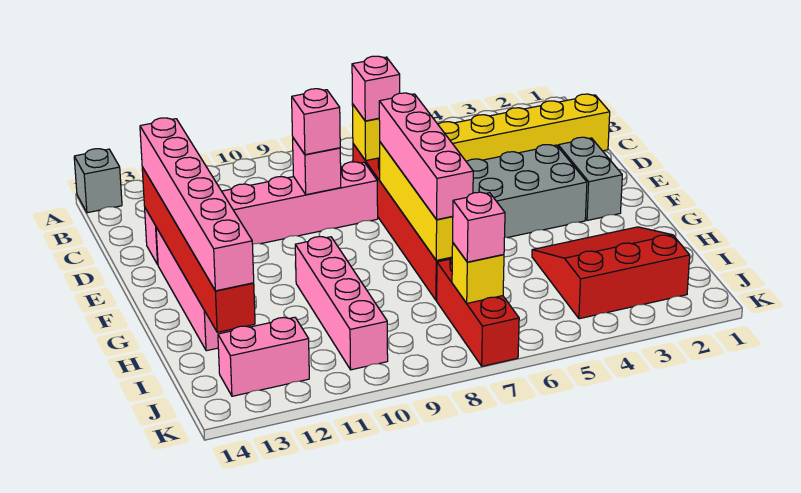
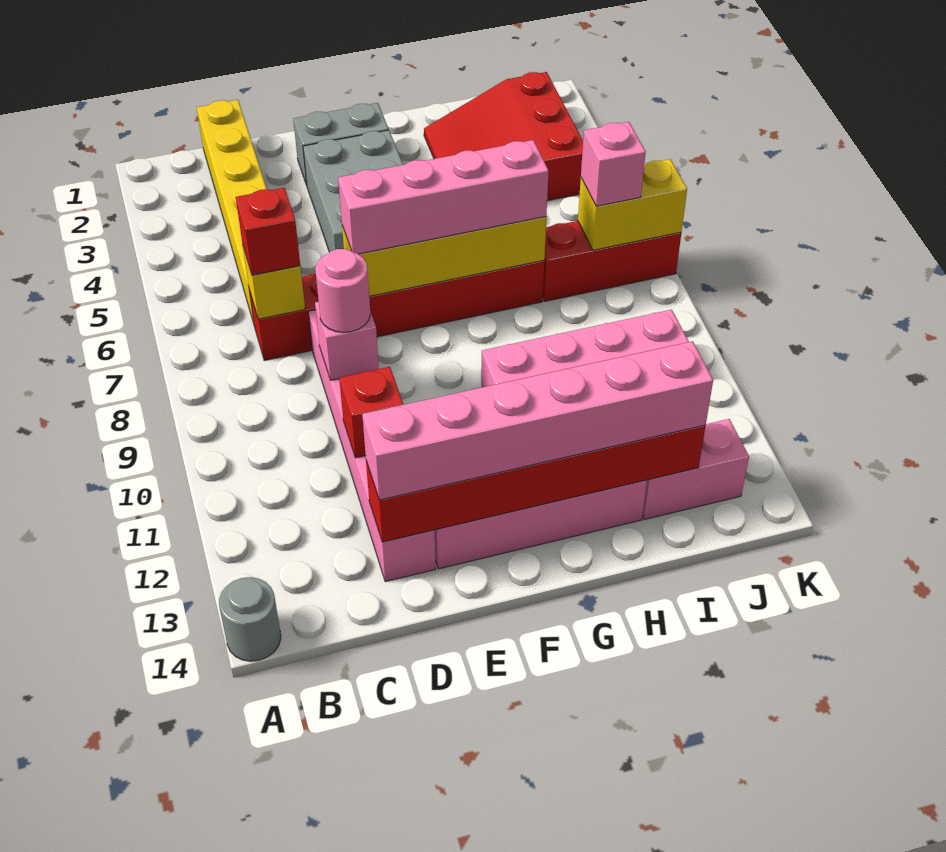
grey 1x1 brick [74,149,122,213] -> grey 1x1 round brick [219,577,281,661]
pink 1x1 brick [352,56,400,121] -> red 1x1 brick [236,188,300,275]
pink 1x1 brick [292,89,340,155] -> pink 1x1 round brick [315,249,370,332]
none -> red 1x1 brick [339,367,403,458]
yellow 1x1 brick [452,243,504,303] -> yellow 1x2 brick [578,159,687,250]
pink 1x2 brick [218,317,309,396] -> pink 1x2 brick turned to [642,419,749,519]

